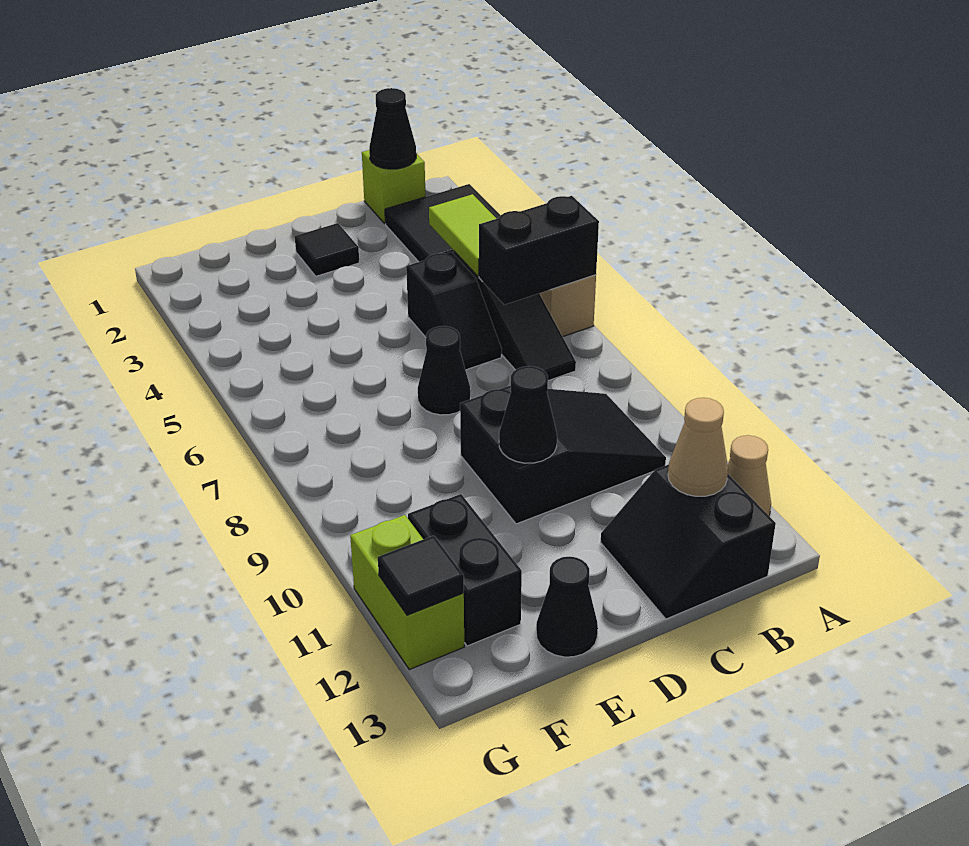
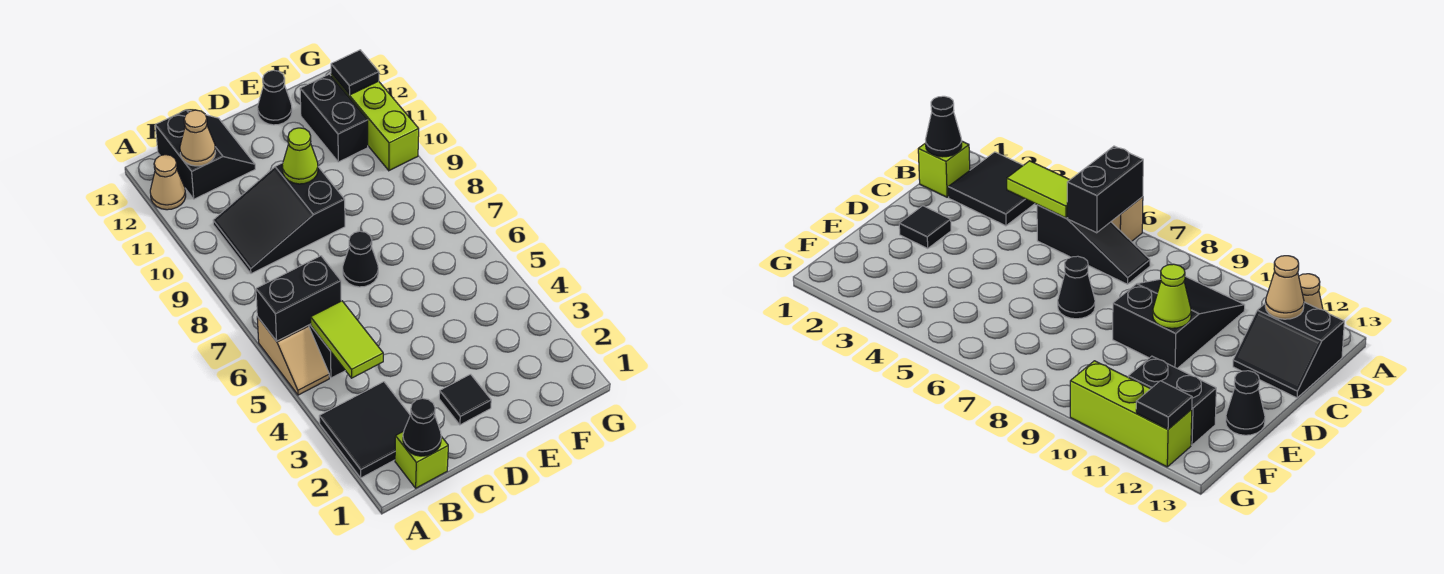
black 1x2 slope [406,252,502,370] -> none
black 1x1 cone [499,366,557,463] -> lime 1x1 cone [282,128,318,184]
lime 1x2 brick [350,515,464,669] -> lime 1x3 brick [331,74,419,171]

